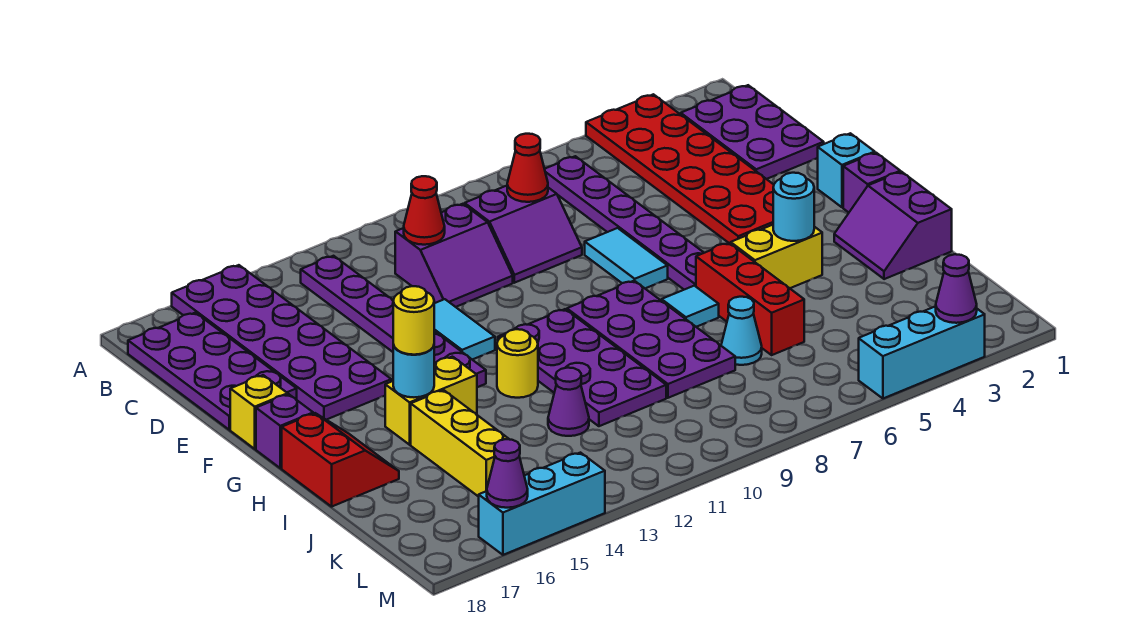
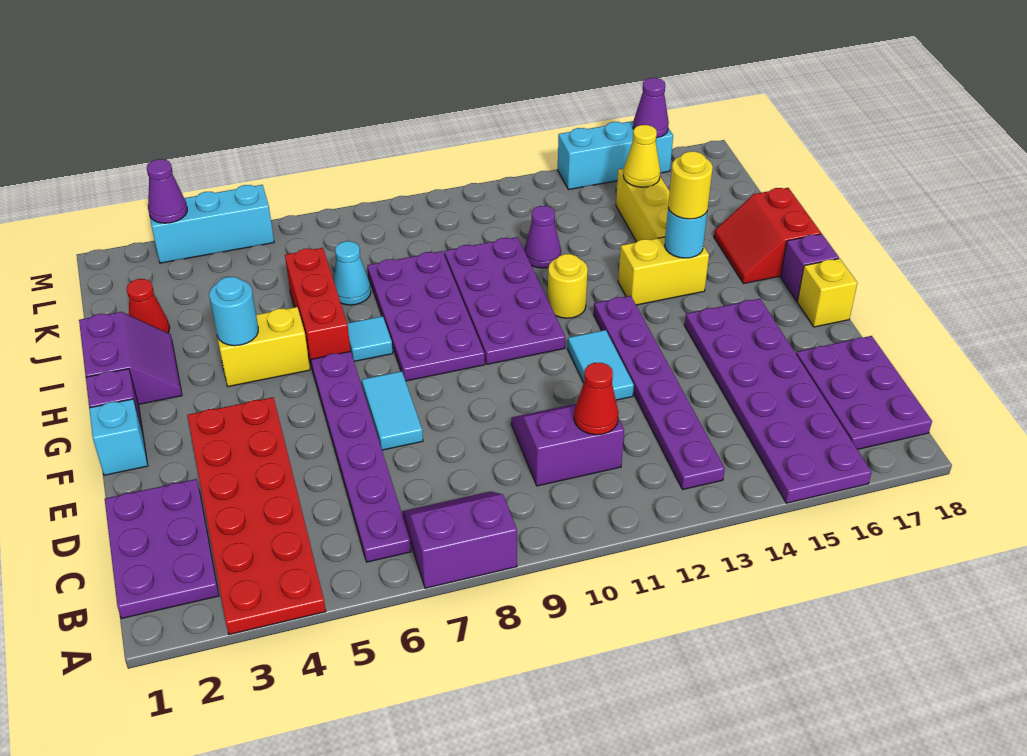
purple 2x4 plate [128,313,297,430] -> purple 2x3 plate [796,336,932,449]
purple 2x2 slope [465,186,582,283] -> purple 2x2 slope moved to [402,491,517,588]
red 1x1 cone [507,134,548,202] -> red 1x1 cone moved to [126,279,170,333]
none -> yellow 1x1 cone [623,125,660,187]

